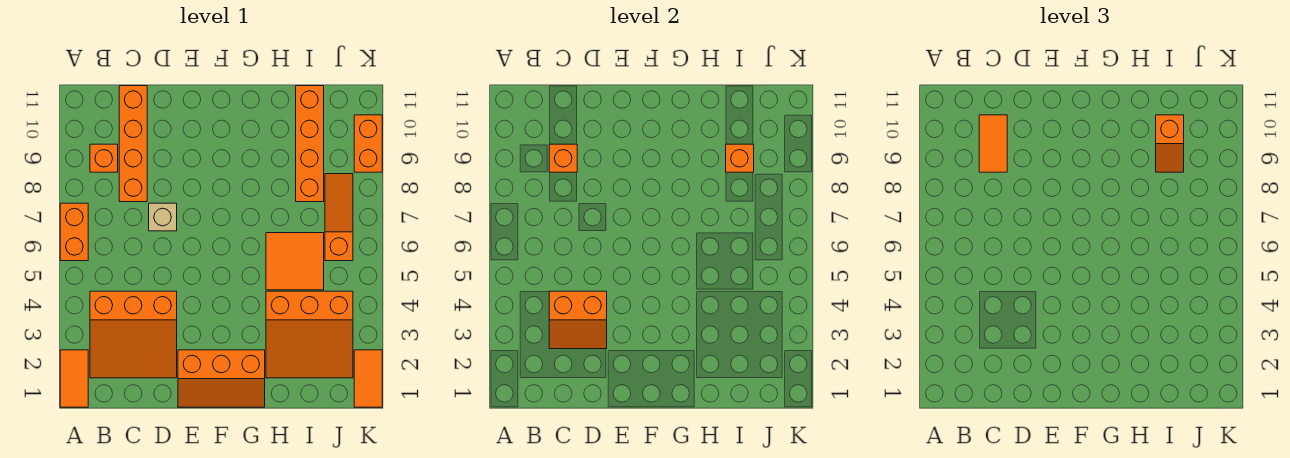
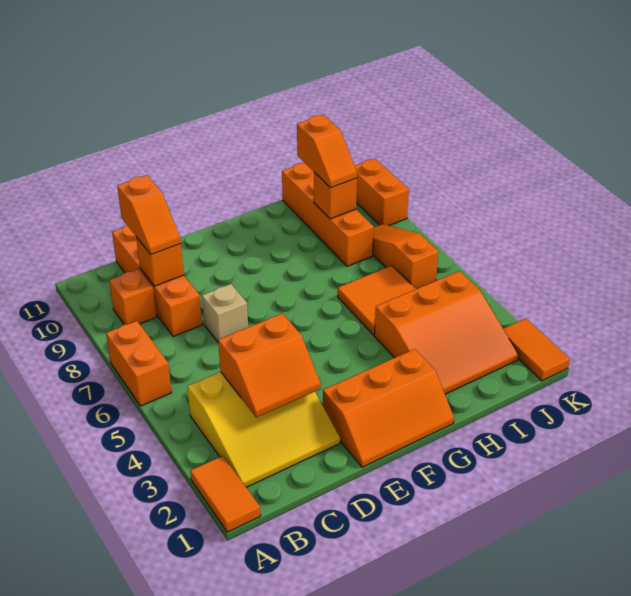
orange 3x3 slope [90,291,177,378] -> yellow 3x3 slope [187,372,340,487]
orange 1x2 tile [979,115,1007,172] -> orange 1x2 slope [117,175,181,254]

